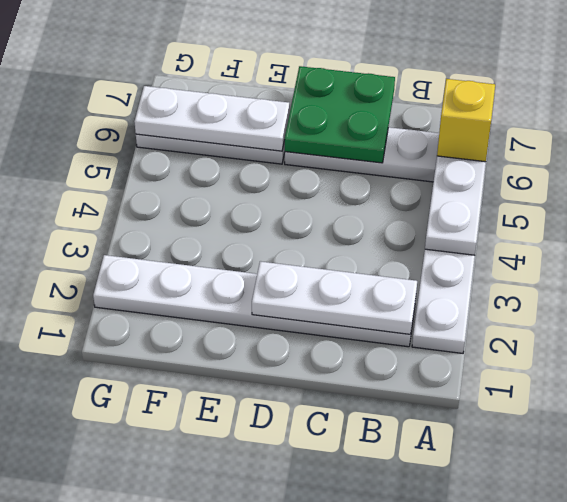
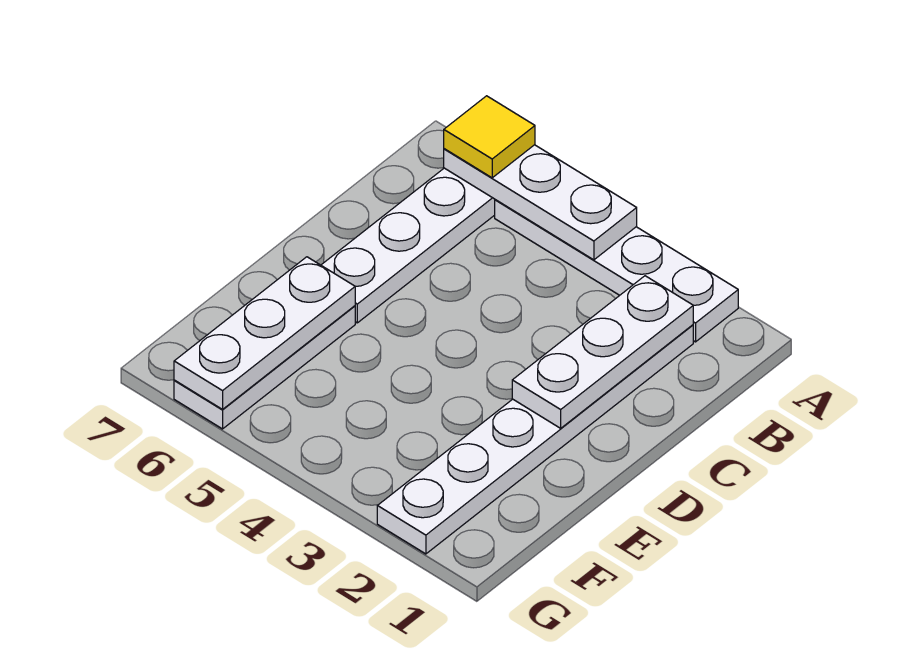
yellow 1x1 brick [437,79,495,162] -> yellow 1x1 tile [444,96,535,178]
green 2x2 plate [285,66,395,163] -> none

